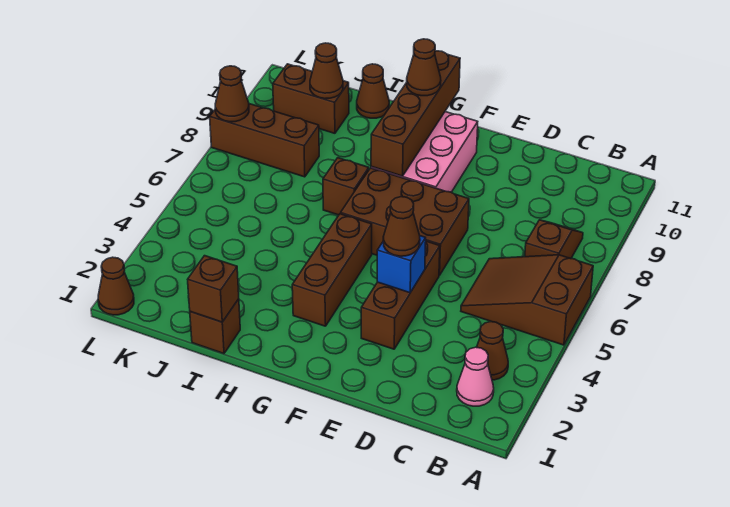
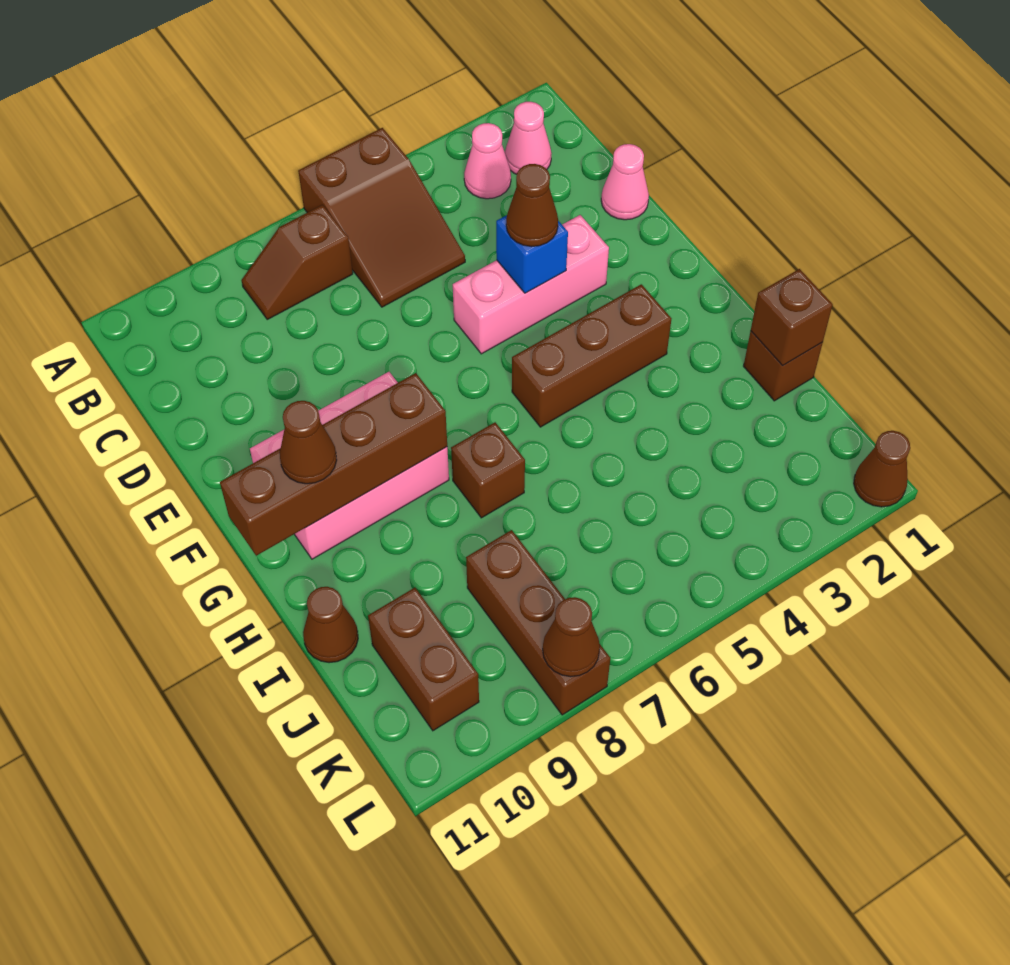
brown 1x1 cone [477,322,508,380] -> pink 1x1 cone [464,123,511,199]
none -> pink 1x1 cone [601,144,649,220]
brown 1x3 brick [361,241,440,349] -> pink 1x3 brick [453,215,609,354]
brown 2x3 brick [341,168,469,275] -> none
brown 1x1 cone [310,43,343,99] -> none

